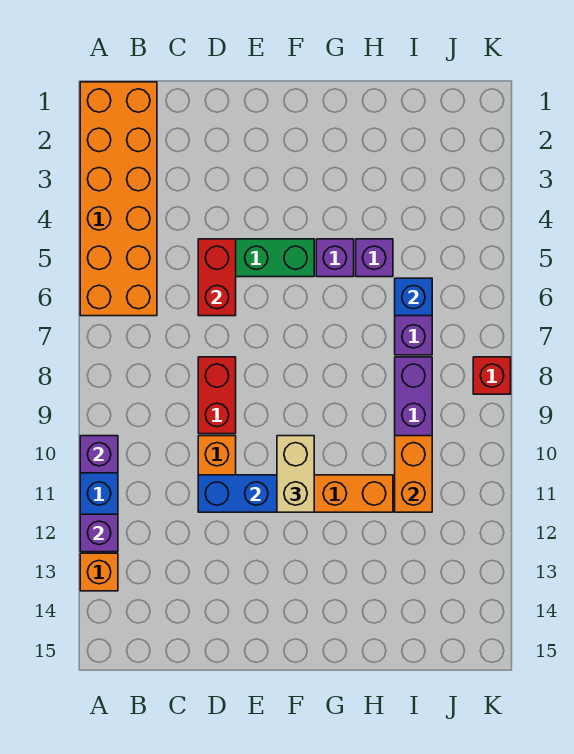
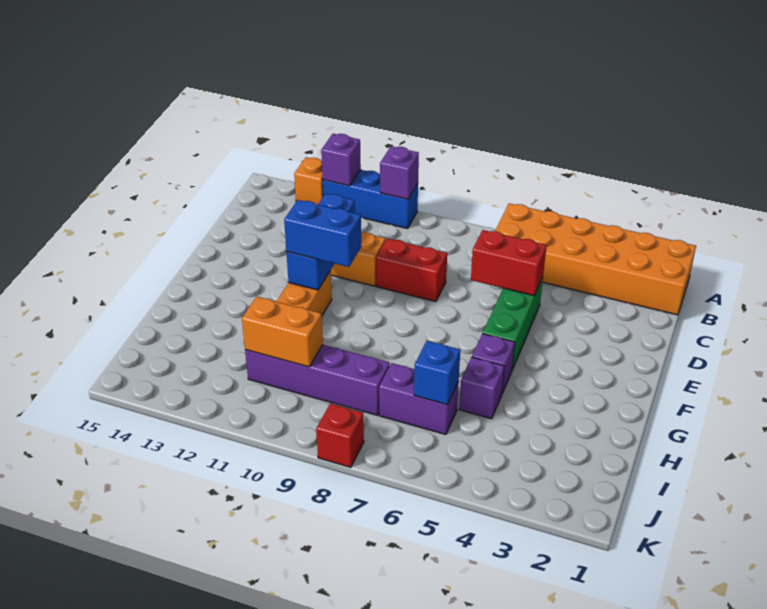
tan 1x2 brick [277,436,314,512] -> blue 1x2 brick [284,200,361,267]

